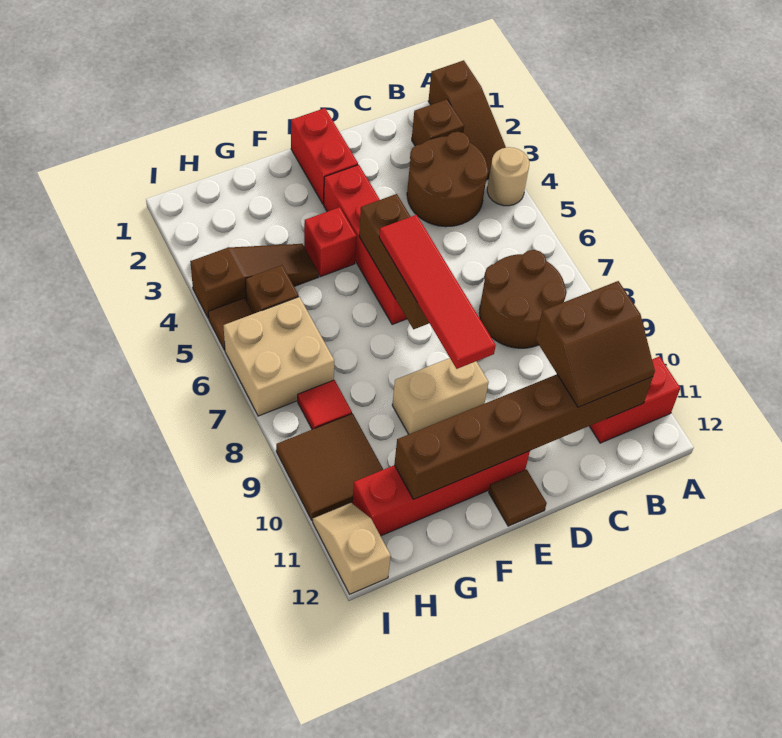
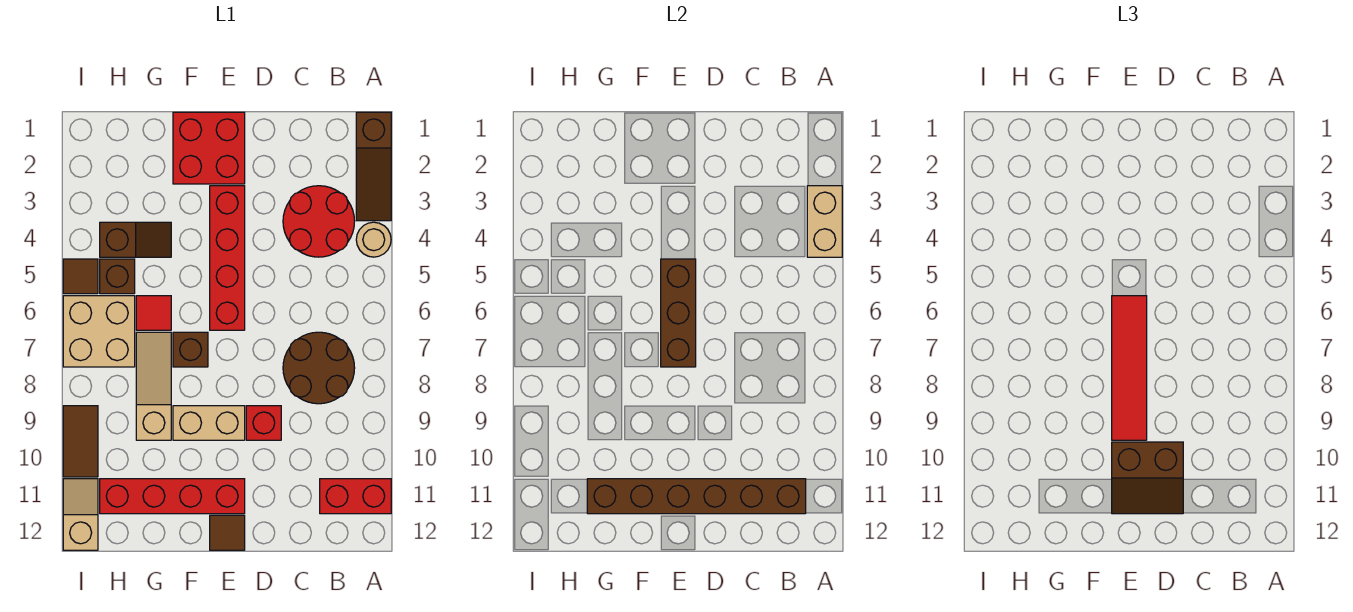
none -> tan 1x2 brick [807,186,842,257]
brown 1x1 brick [412,99,464,146] -> brown 1x1 brick moved to [173,332,208,367]
brown 2x2 round brick [407,132,488,227] -> red 2x2 round brick [283,186,355,257]
brown 2x2 slope [536,281,655,407] -> brown 2x2 slope moved to [1112,442,1183,514]
red 1x2 brick [291,108,358,204] -> red 2x2 brick [173,112,245,184]
red 1x1 brick [304,207,357,277] -> red 1x1 brick moved to [246,406,281,440]
brown 1x3 slope [190,244,319,318] -> brown 1x2 slope [100,222,171,257]
none -> tan 1x3 slope [136,332,171,440]
red 1x1 tile [298,380,352,429] -> red 1x1 tile moved to [136,296,171,330]
brown 2x2 tile [276,413,383,520] -> brown 1x2 tile [63,406,98,477]

